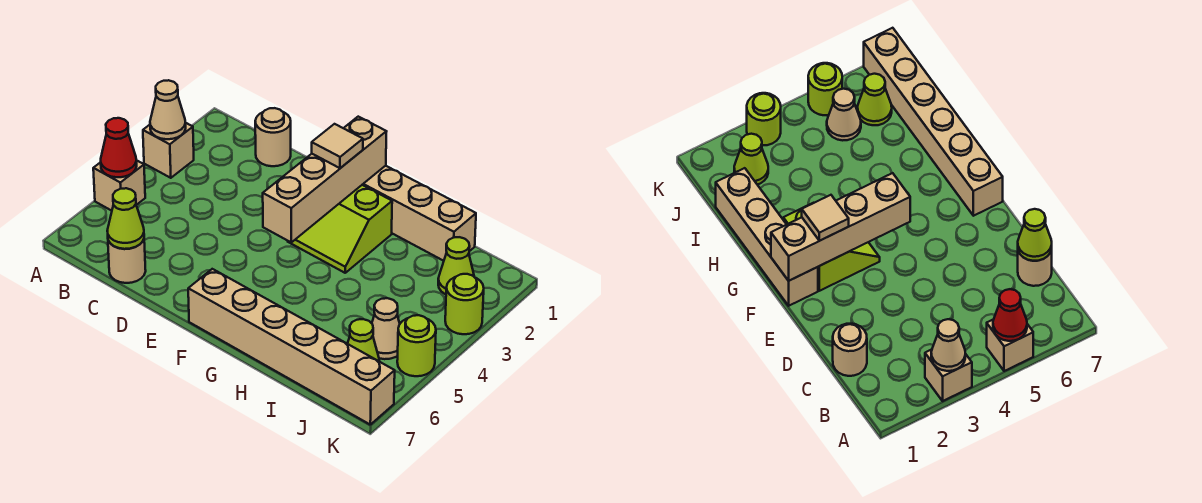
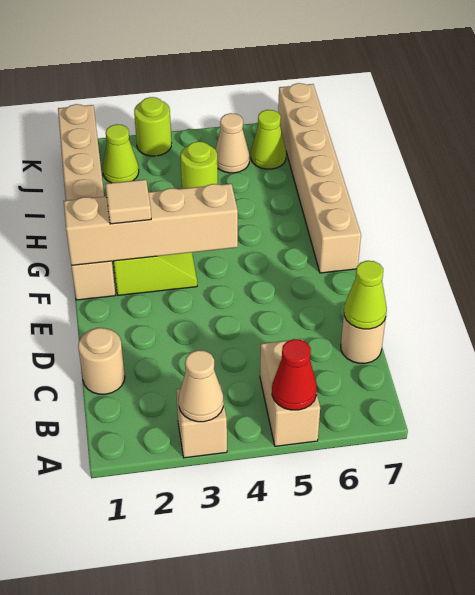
tan 1x1 brick [93,160,145,211] -> tan 1x2 brick [260,339,320,446]
tan 1x4 brick [362,166,476,261] -> tan 1x6 brick [58,104,115,300]
lime 1x1 round brick [397,315,436,376] -> lime 1x1 round brick moved to [181,141,218,189]

